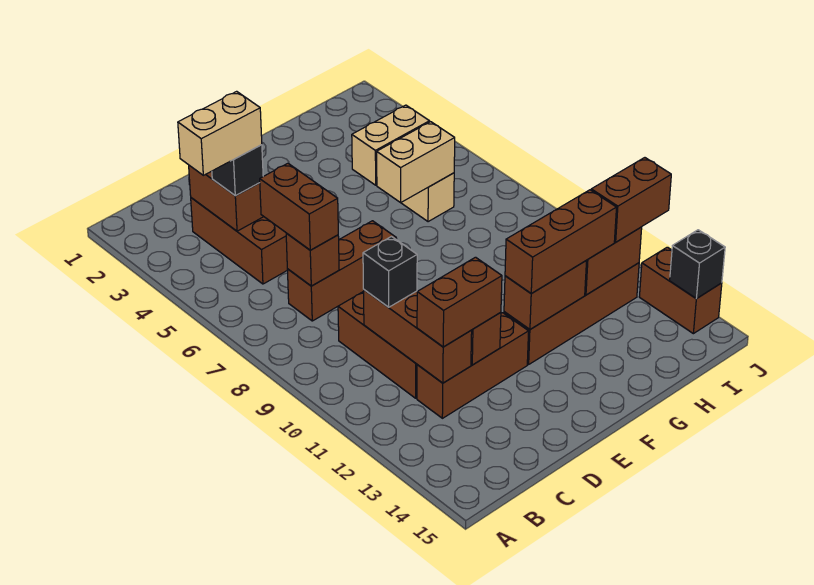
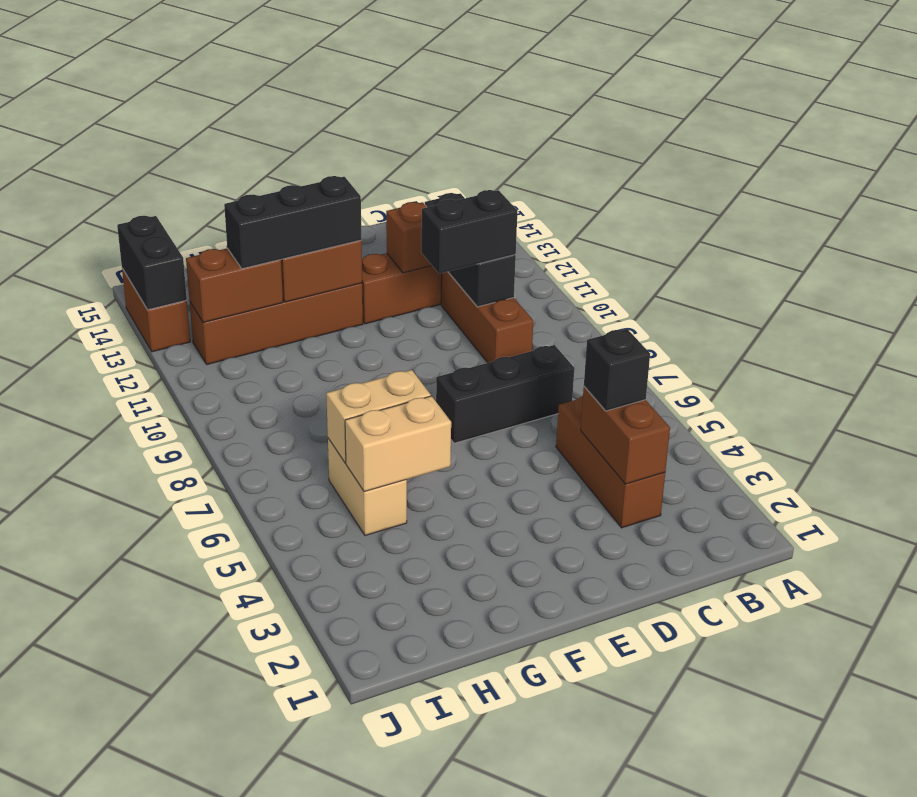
tan 1x2 brick [178,91,262,175] -> none
brown 1x2 brick [260,163,338,250] -> none
brown 1x3 brick [287,221,397,321] -> black 1x3 brick [436,345,574,443]
brown 1x1 brick [286,233,339,286] -> none
brown 1x3 brick [364,290,472,383] -> black 1x3 brick [425,193,516,307]
black 1x1 brick [363,237,417,307] -> black 1x2 brick [421,190,517,274]
brown 1x2 brick [417,257,502,347] -> none
brown 1x3 brick [505,190,617,294] -> black 1x3 brick [224,176,362,269]
brown 1x2 brick [591,158,671,242] -> none
black 1x1 brick [670,230,725,299] -> black 1x2 brick [117,216,187,310]

